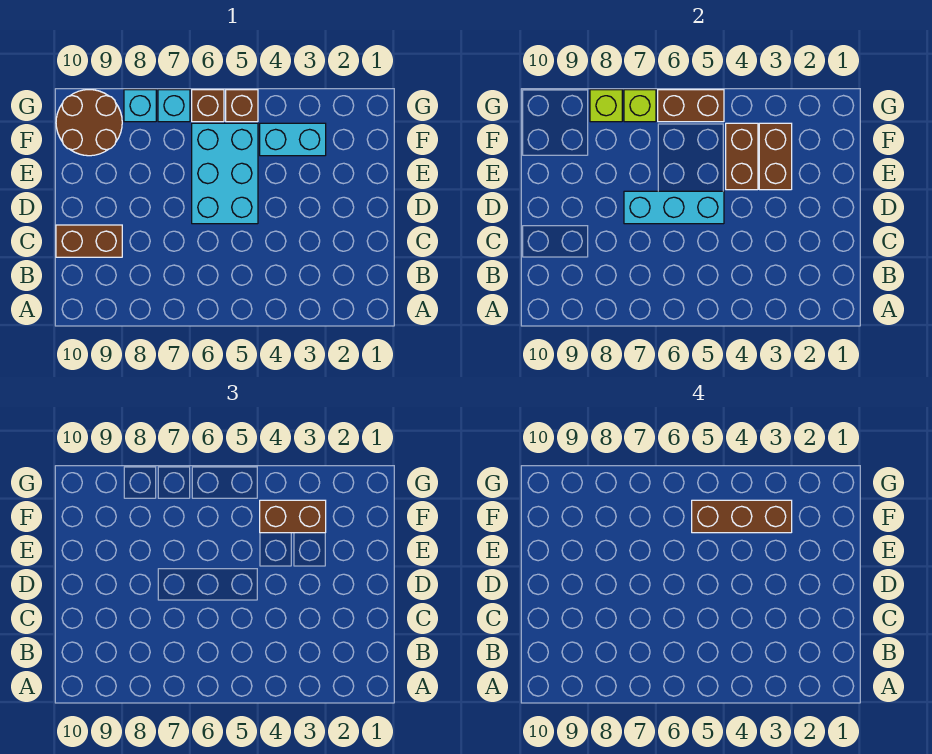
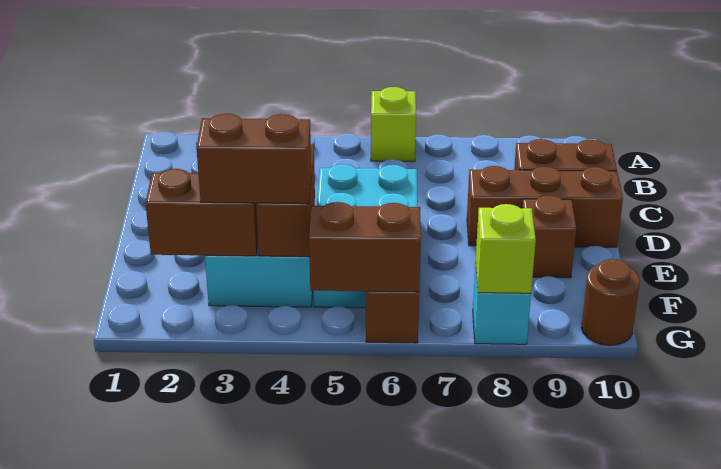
cyan 1x3 brick [624,191,724,224] -> none
brown 1x2 brick [759,123,792,190] -> brown 1x2 brick turned to [145,169,258,256]
brown 1x3 brick [692,500,792,533] -> brown 1x3 brick moved to [467,166,623,247]
brown 2x2 round brick [56,90,122,156] -> brown 1x1 round brick [581,259,640,345]
brown 1x1 brick [226,90,258,122] -> brown 1x1 brick moved to [522,195,576,278]
cyan 1x1 brick [158,90,190,122] -> none
lime 1x1 brick [624,90,656,122] -> lime 1x1 brick moved to [371,87,416,162]

